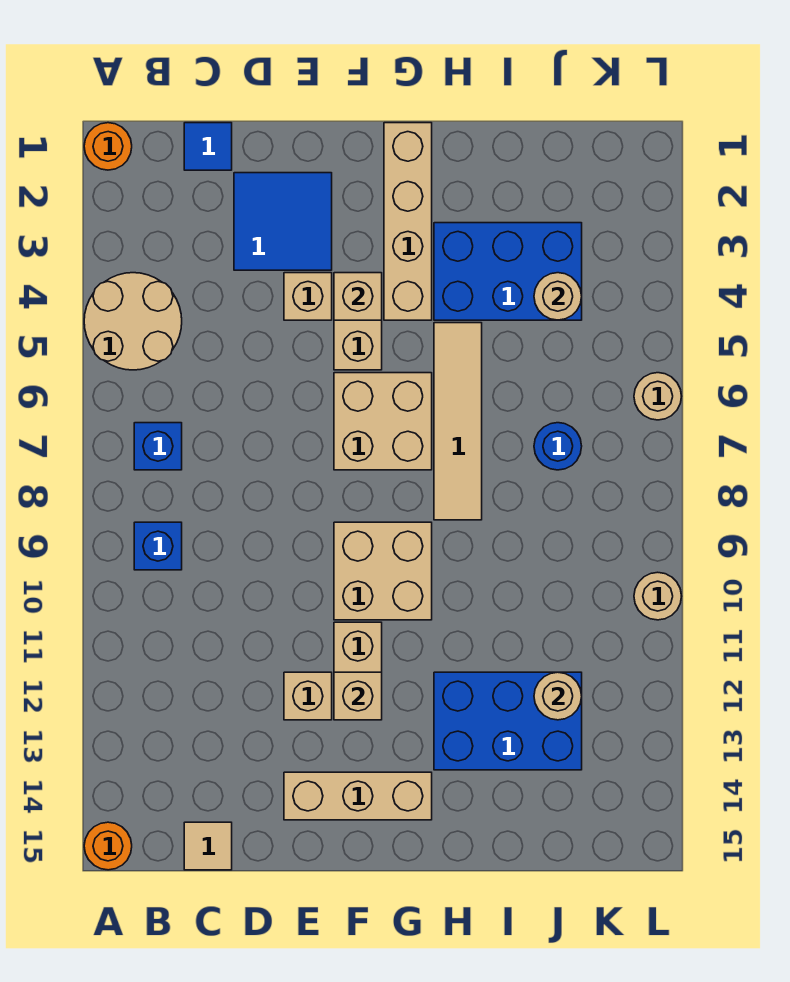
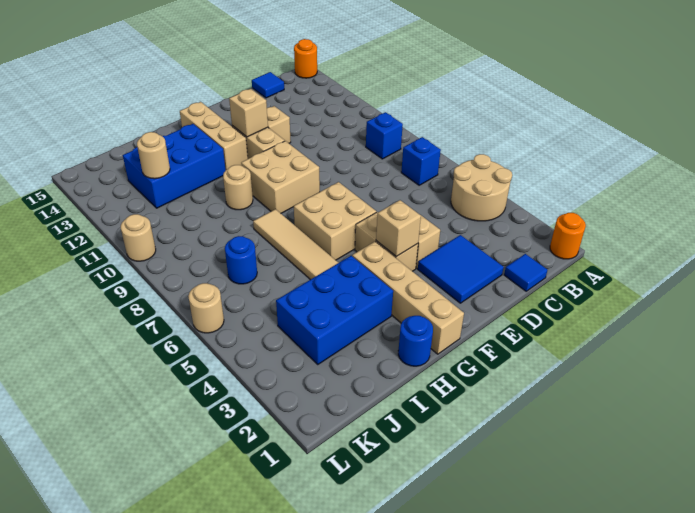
tan 1x1 tile [184,822,232,870] -> blue 1x1 tile [252,72,284,98]
tan 1x3 brick [284,772,432,820] -> tan 1x3 brick turned to [180,102,248,170]
none -> blue 1x1 round brick [398,316,433,366]
tan 1x1 round brick [534,273,582,320] -> tan 1x1 round brick moved to [223,165,253,210]

